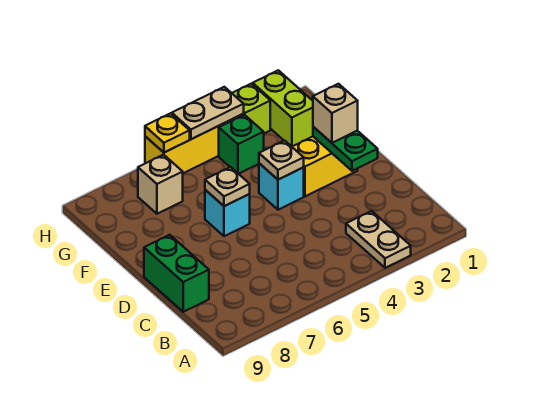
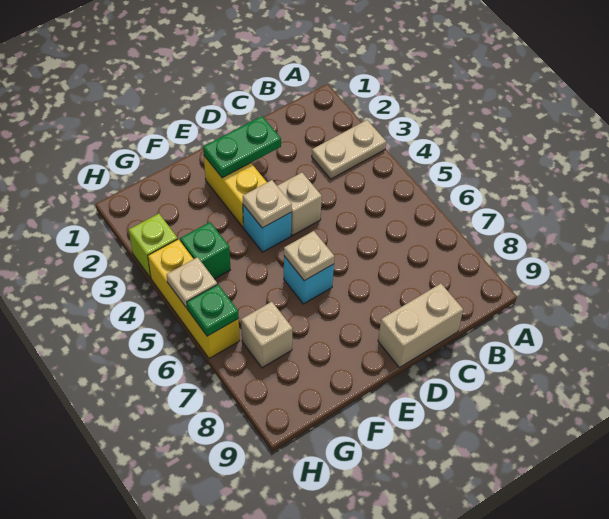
green 1x2 brick [144,235,209,312] -> tan 1x2 brick [378,284,463,368]
tan 1x1 brick [313,84,358,143] -> tan 1x1 brick moved to [278,173,322,236]
lime 1x2 brick [253,70,313,146] -> none
tan 1x2 plate [172,87,244,139] -> tan 1x1 plate [166,257,217,308]
yellow 1x1 plate [145,113,190,153] -> green 1x1 plate [187,284,239,336]

